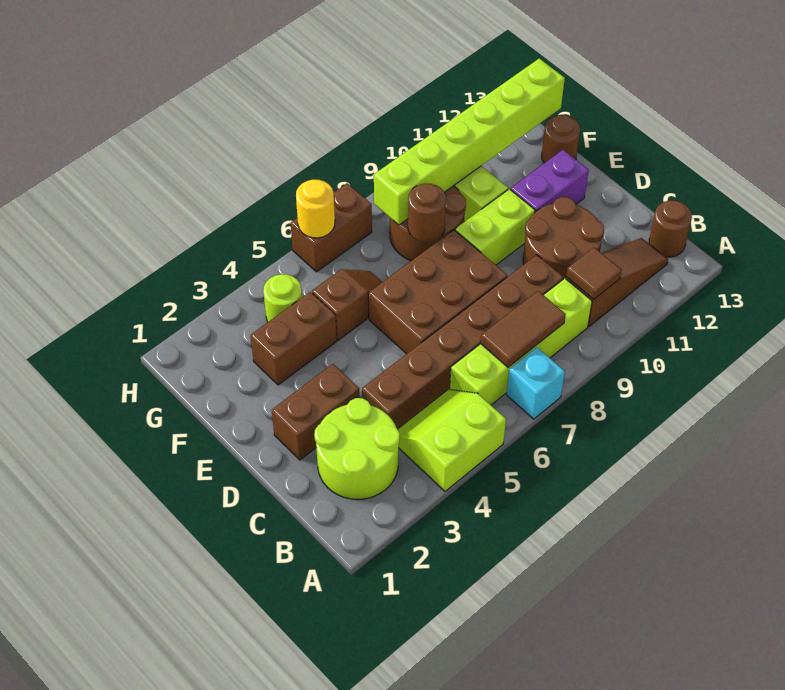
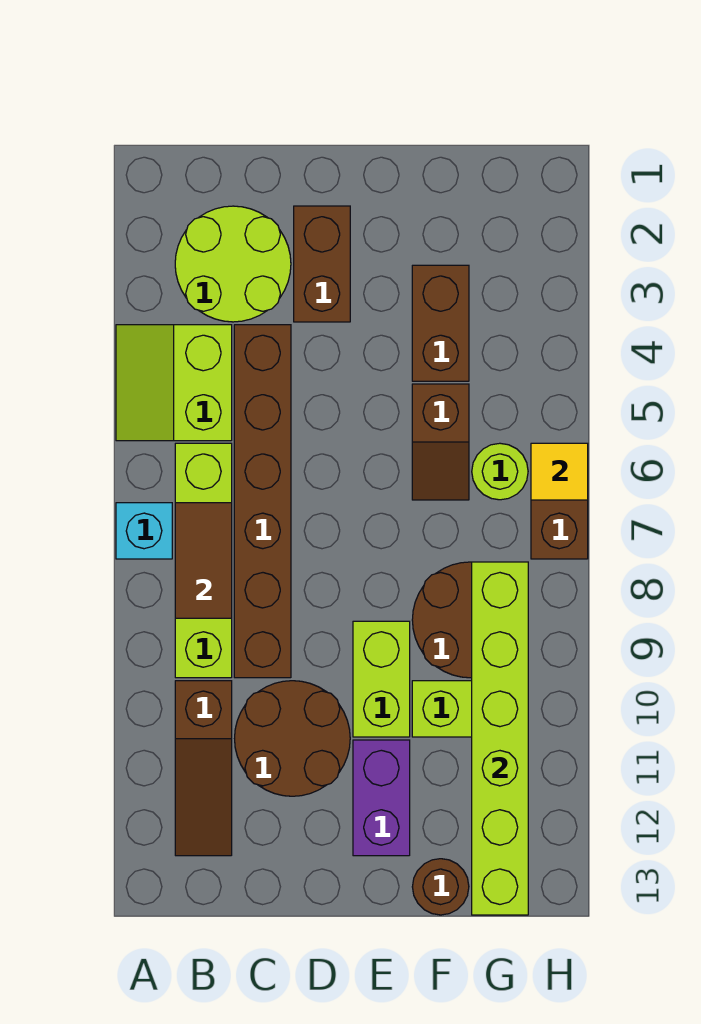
lime 2x2 slope [398,389,506,491] -> lime 2x2 slope turned to [116,325,232,441]
brown 1x1 tile [566,247,622,299] -> none
brown 1x1 round brick [649,201,692,257] -> none
brown 2x3 brick [368,230,507,354] -> none
brown 1x1 round brick [408,184,446,242] -> none
lime 1x1 round brick [263,274,302,322] -> lime 1x1 round brick moved to [472,443,528,500]
yellow 1x1 round brick [296,180,335,238] -> yellow 1x1 tile [531,443,588,500]

